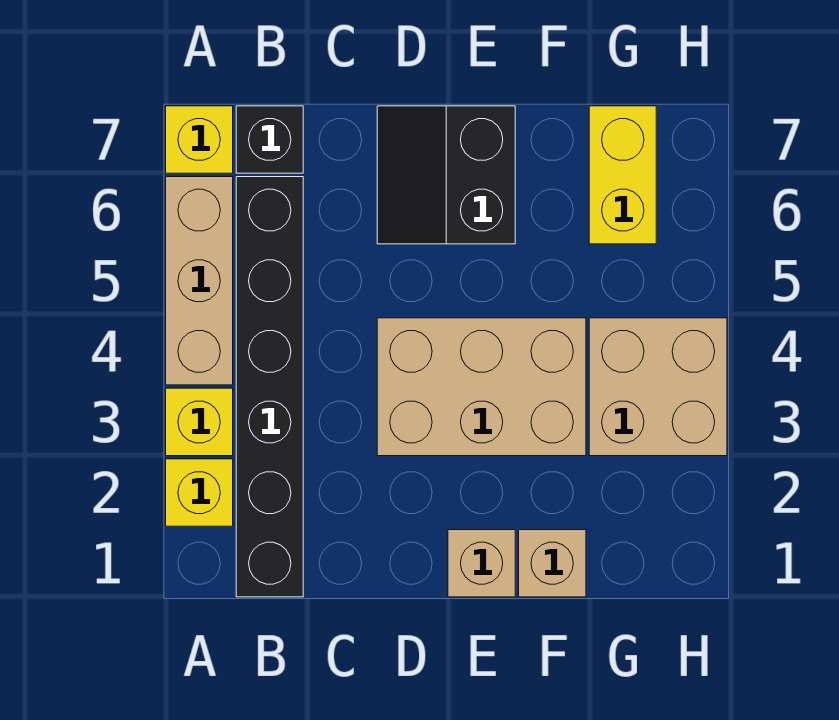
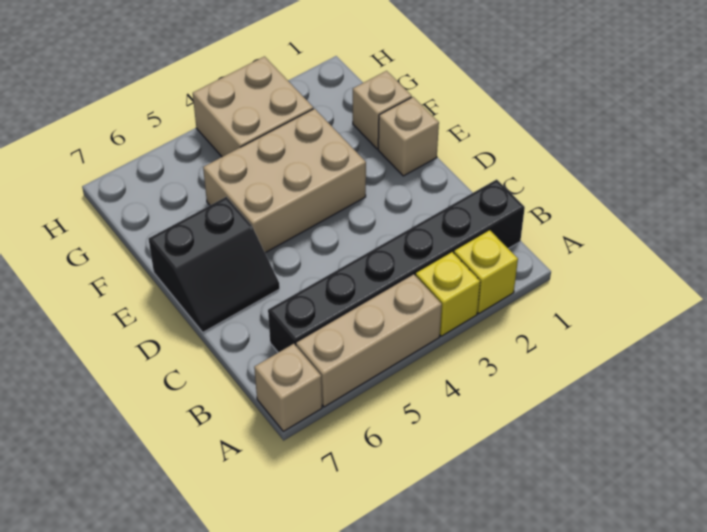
yellow 1x1 brick [166,106,233,173] -> tan 1x1 brick [254,344,322,431]
black 1x1 brick [236,106,303,173] -> none
tan 2x3 brick [377,318,586,456] -> tan 2x3 brick turned to [203,109,366,253]
yellow 1x2 brick [589,106,656,244] -> none

